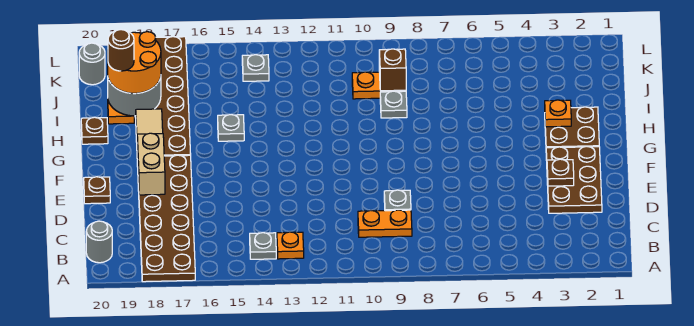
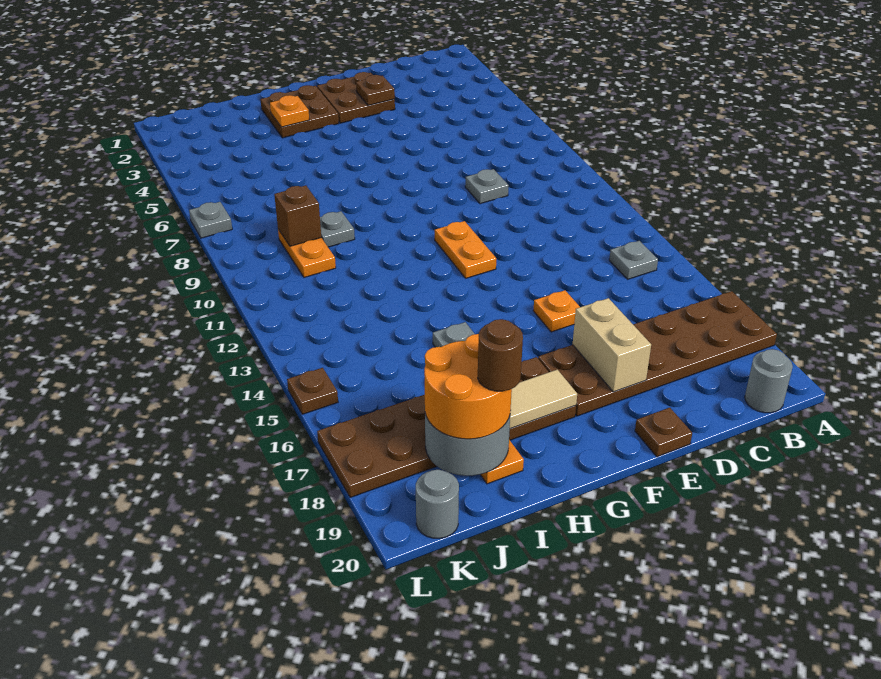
orange 1x1 plate [277,232,304,259] -> orange 1x1 plate moved to [533,290,580,332]
orange 1x2 plate [358,210,412,237] -> orange 1x2 plate moved to [435,221,496,278]
brown 2x3 plate [546,146,602,213] -> brown 2x2 plate [317,72,395,123]
tan 1x2 brick [137,133,165,195] -> tan 1x2 brick turned to [573,298,651,392]
brown 1x1 plate [81,117,108,144] -> brown 1x1 plate moved to [287,368,338,414]
grey 1x1 plate [242,55,269,81] -> grey 1x1 plate moved to [189,202,232,238]

